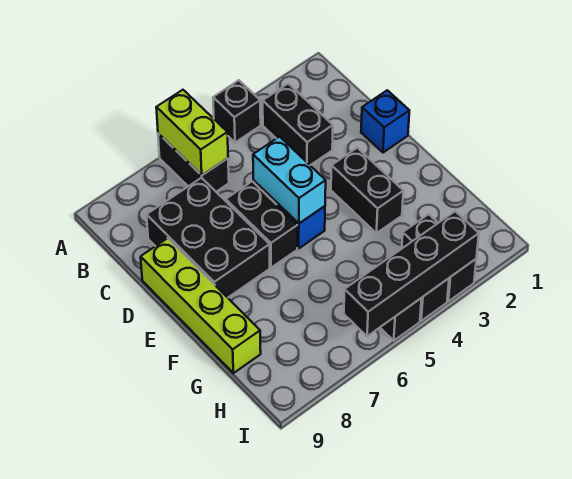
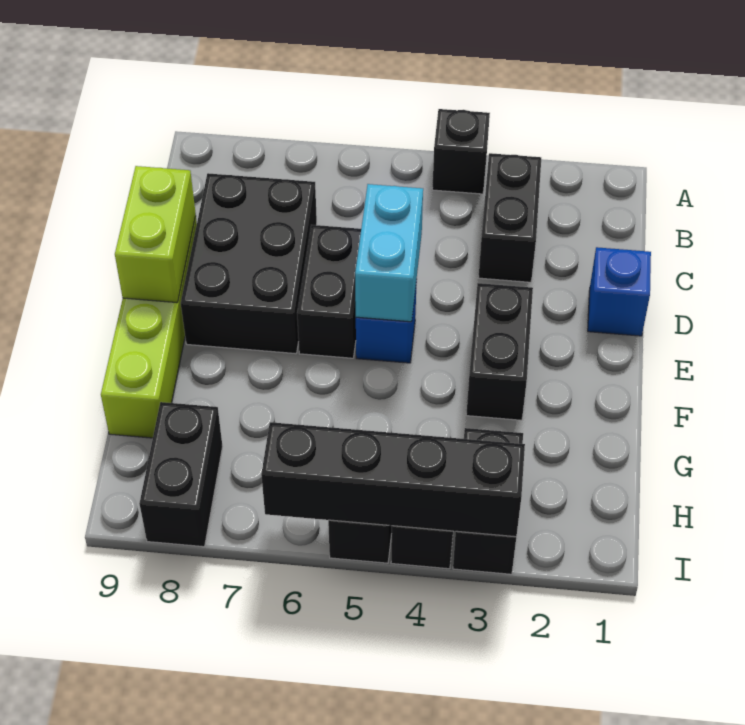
black 1x2 brick [158,133,229,192] -> black 1x2 brick moved to [139,402,223,547]
lime 1x2 brick [156,90,228,175] -> lime 1x2 brick moved to [115,166,196,303]

